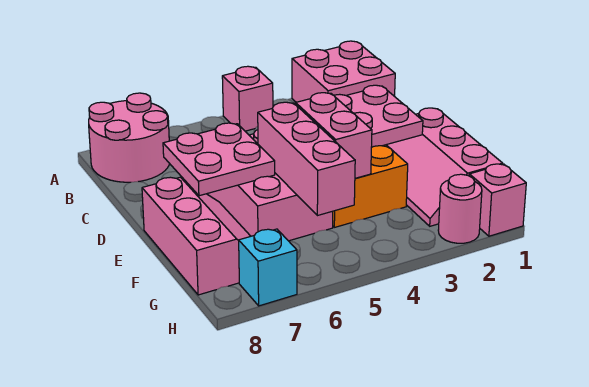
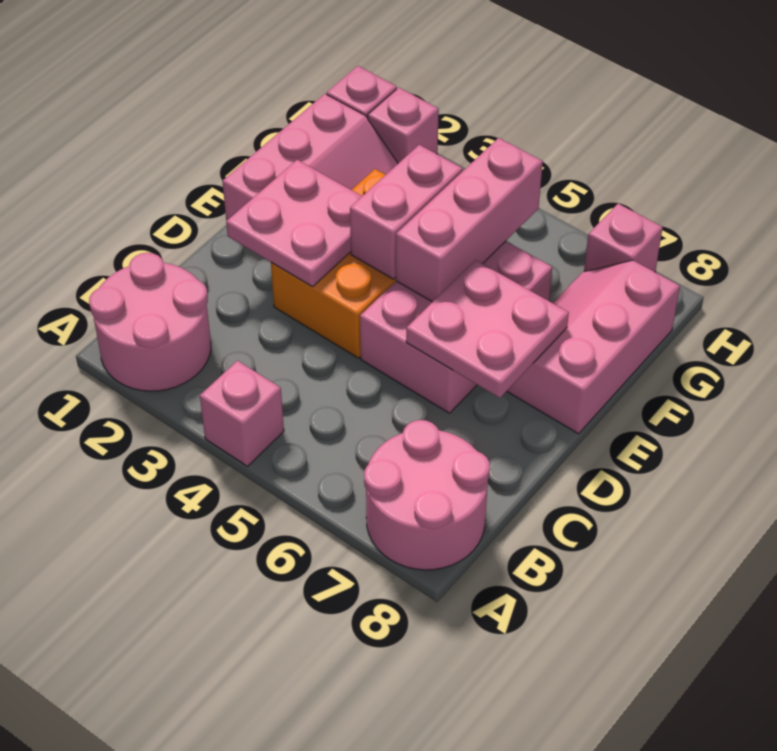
pink 2x2 brick [292,41,395,102] -> pink 2x2 round brick [89,253,211,391]
pink 1x1 round brick [438,174,482,243] -> pink 1x1 brick [368,88,439,163]
cyan 1x1 brick [239,229,297,306] -> pink 1x1 brick [584,204,663,272]

